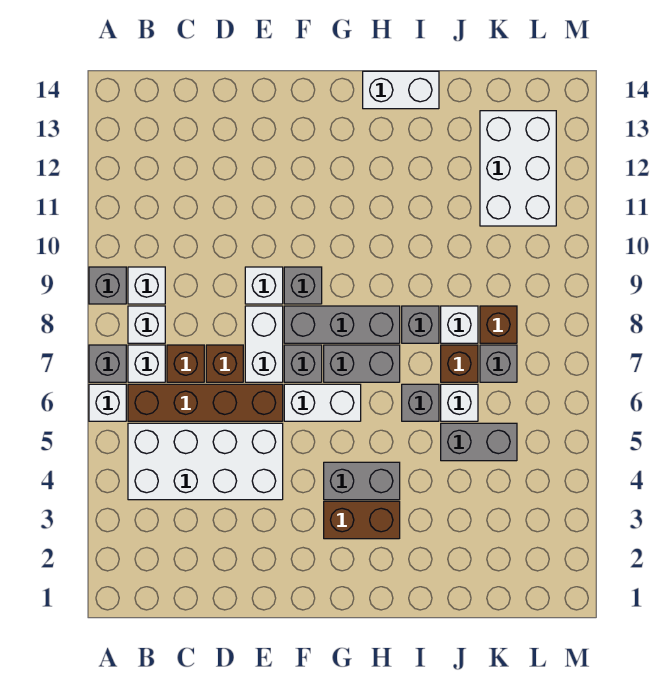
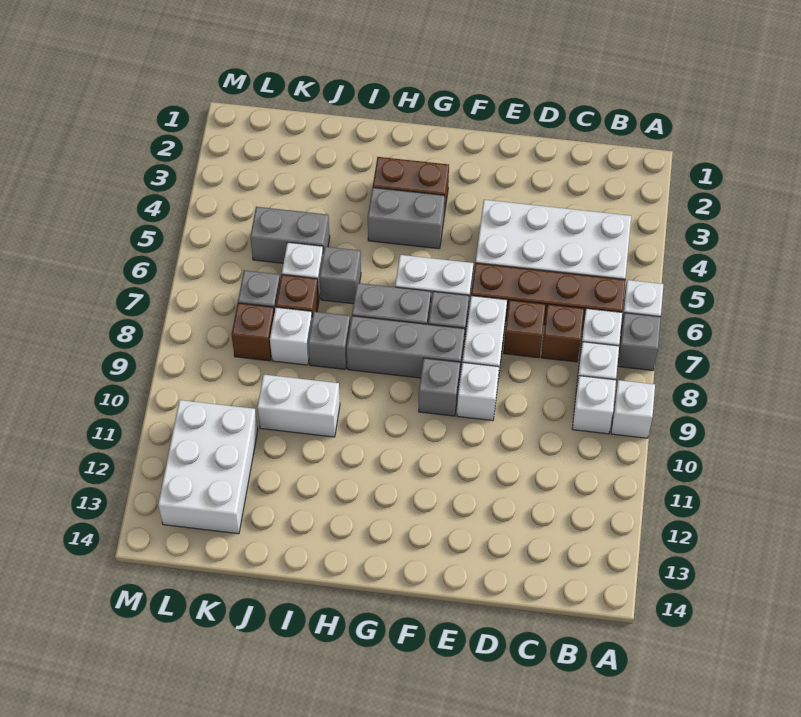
grey 1x1 brick [89,267,126,304] -> white 1x1 brick [611,380,655,438]
white 1x2 brick [363,71,439,109] -> white 1x2 brick moved to [257,375,340,437]

